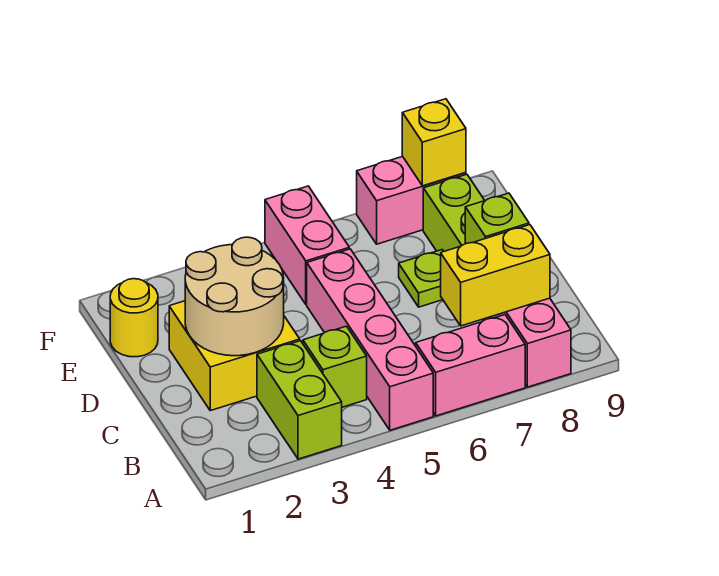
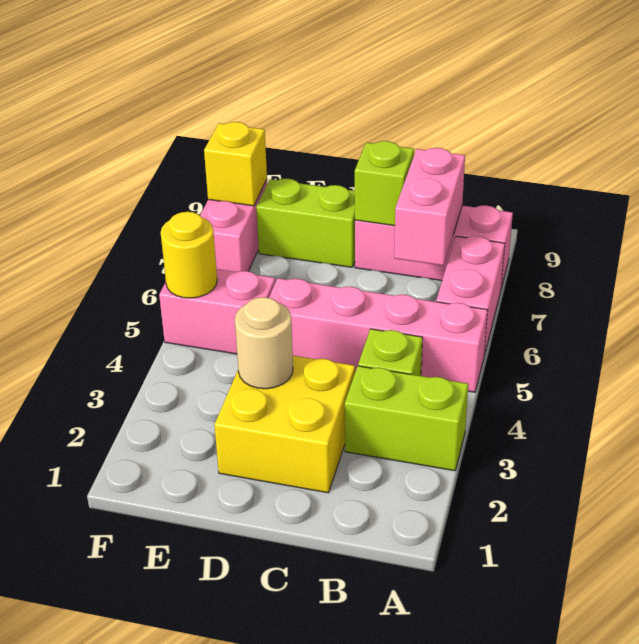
yellow 1x2 brick [441,225,550,326] -> pink 1x2 brick [394,148,465,266]
tan 2x2 round brick [185,237,284,356] -> tan 1x1 round brick [235,297,293,389]
lime 1x1 plate [399,250,444,307] -> none
yellow 1x1 round brick [110,279,158,357] -> yellow 1x1 round brick moved to [161,212,217,298]

